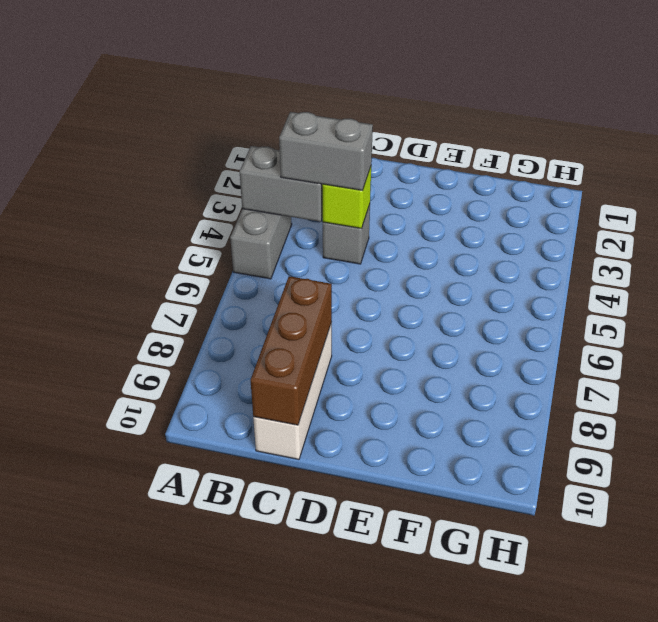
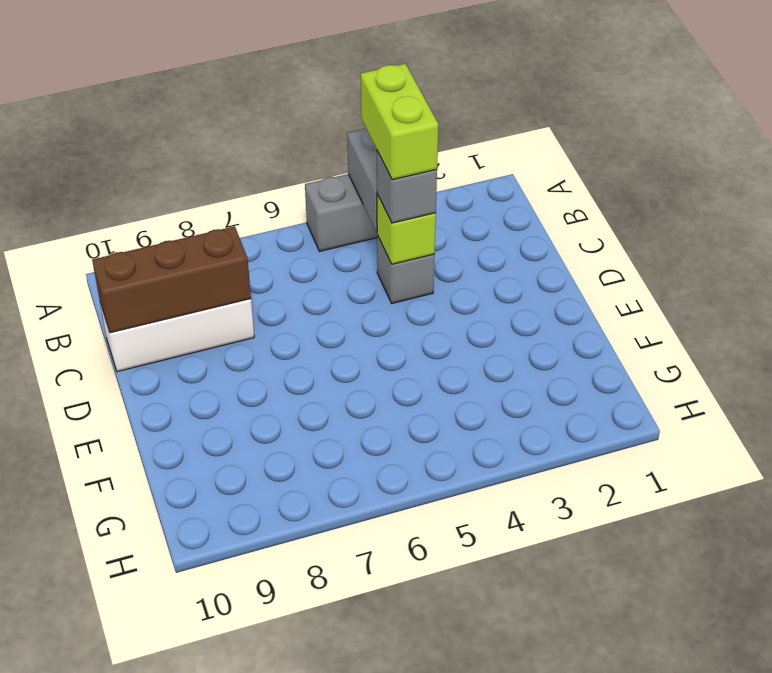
grey 1x2 brick [279,112,373,190] -> grey 1x1 brick [377,151,437,223]
none -> lime 1x2 brick [361,64,438,180]

